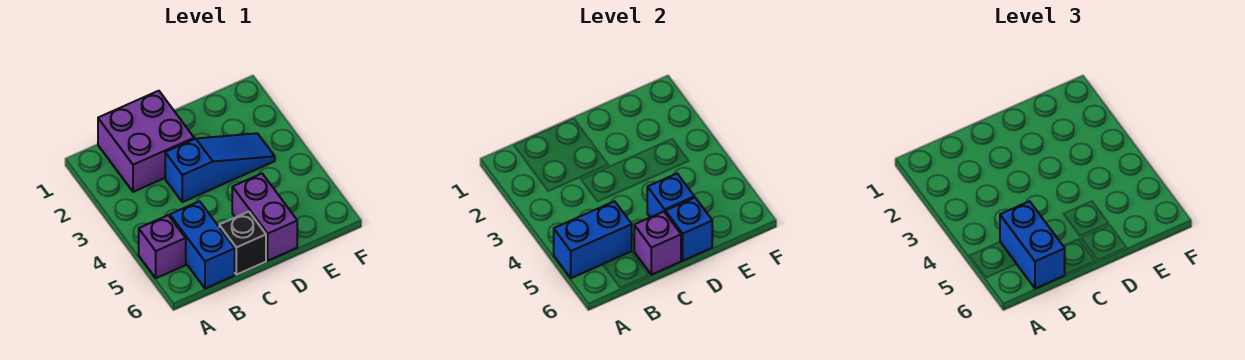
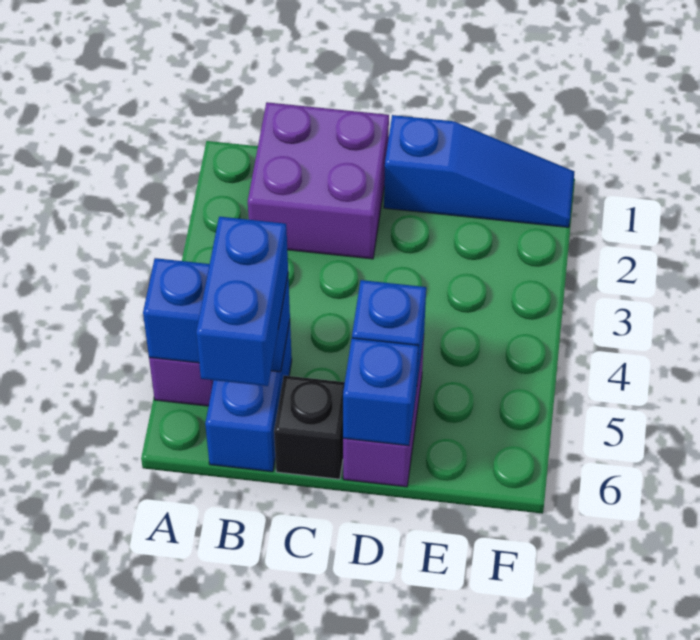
blue 1x3 slope [165,133,275,202] -> blue 1x3 slope moved to [384,115,574,227]
purple 1x1 brick [634,212,681,275] -> none

